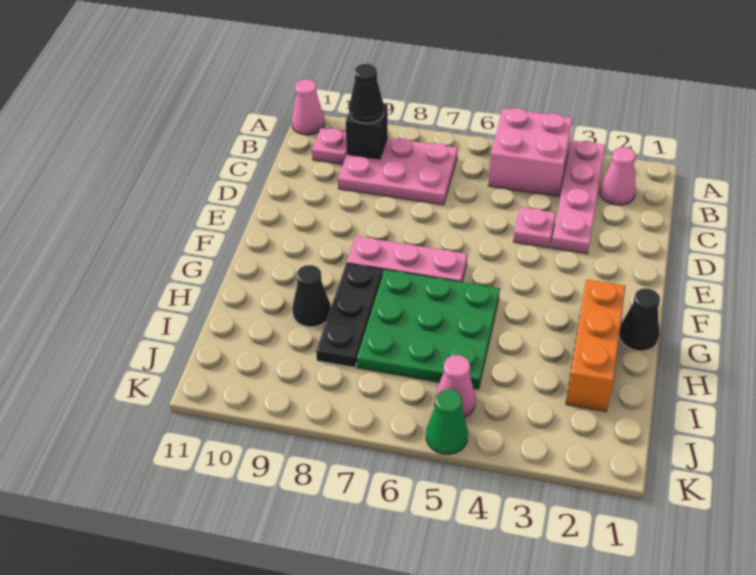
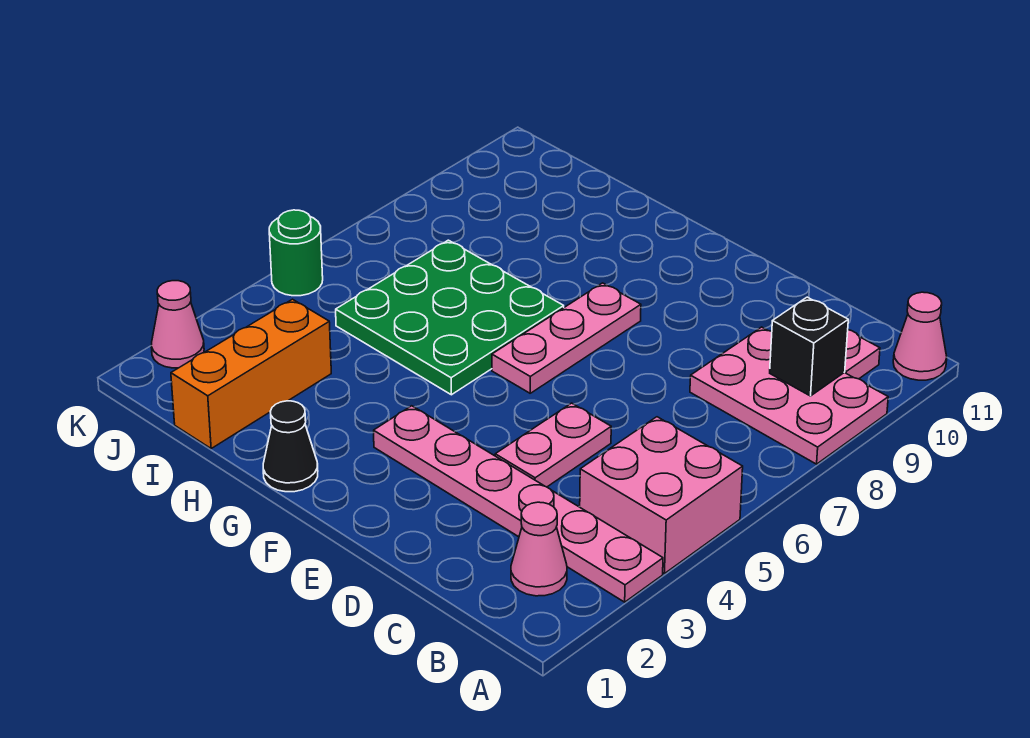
pink 1x4 plate [551,140,605,254] -> pink 1x6 plate [374,406,663,602]
pink 2x3 plate [338,138,458,205] -> pink 2x3 plate turned to [690,327,888,464]
black 1x1 cone [349,64,384,123] -> none
pink 1x1 plate [513,207,556,248] -> pink 1x2 plate [495,403,611,487]
orange 1x3 brick [566,279,626,412] -> orange 1x3 brick turned to [171,299,331,448]
black 1x3 plate [316,263,383,367] -> none
black 1x1 cone [292,265,331,327] -> none
pink 1x1 cone [435,355,475,418] -> pink 1x1 cone moved to [151,281,204,368]
green 1x1 cone [426,389,468,455] -> green 1x1 round brick [269,210,323,296]

